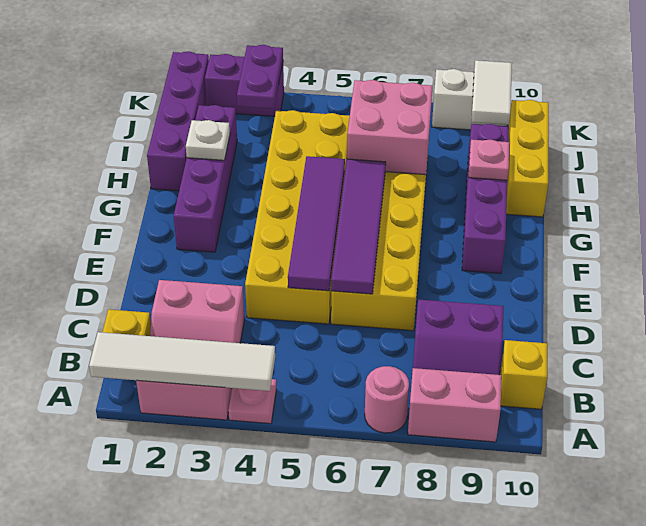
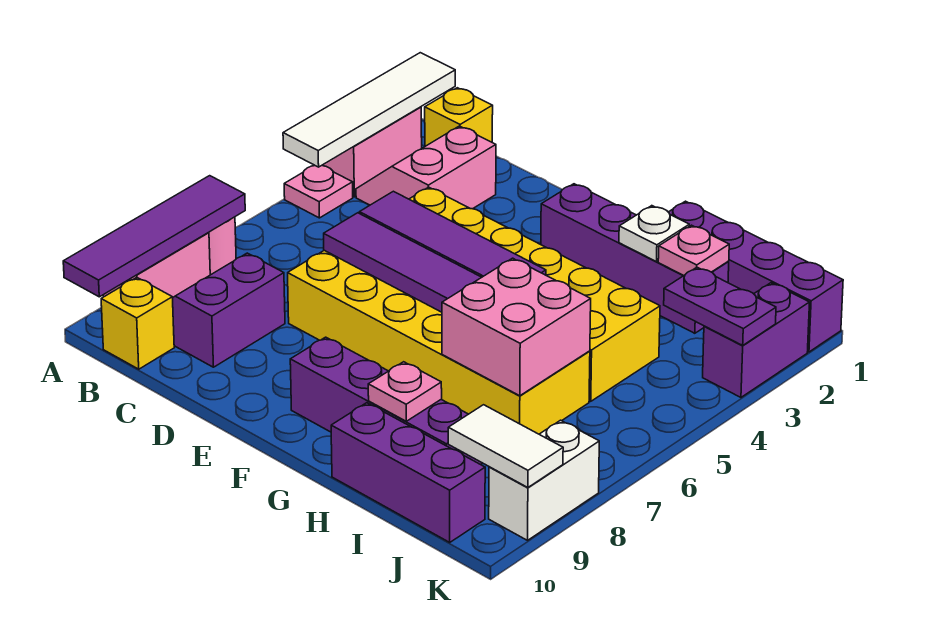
none -> purple 1x4 tile [63,176,245,297]
yellow 1x3 brick [506,100,549,217] -> purple 1x3 brick [331,403,485,542]
none -> pink 1x1 plate [658,225,729,276]

